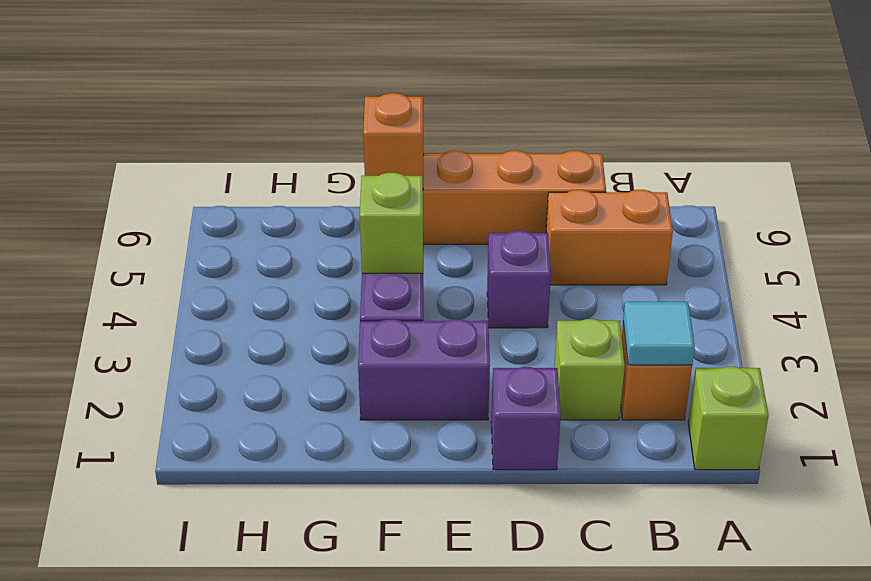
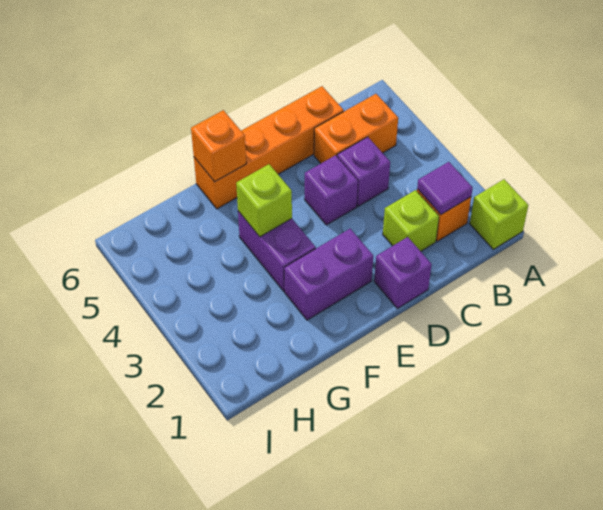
cyan 1x1 tile [623,302,695,365] -> purple 1x1 tile [417,162,473,214]
none -> purple 1x1 brick [337,137,390,206]

